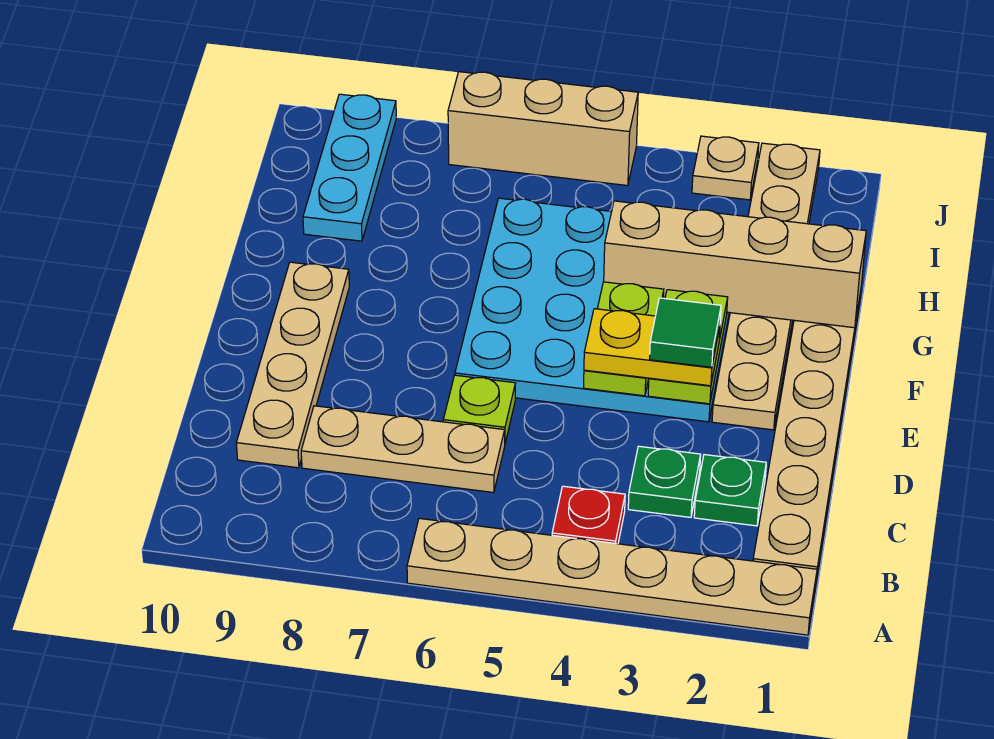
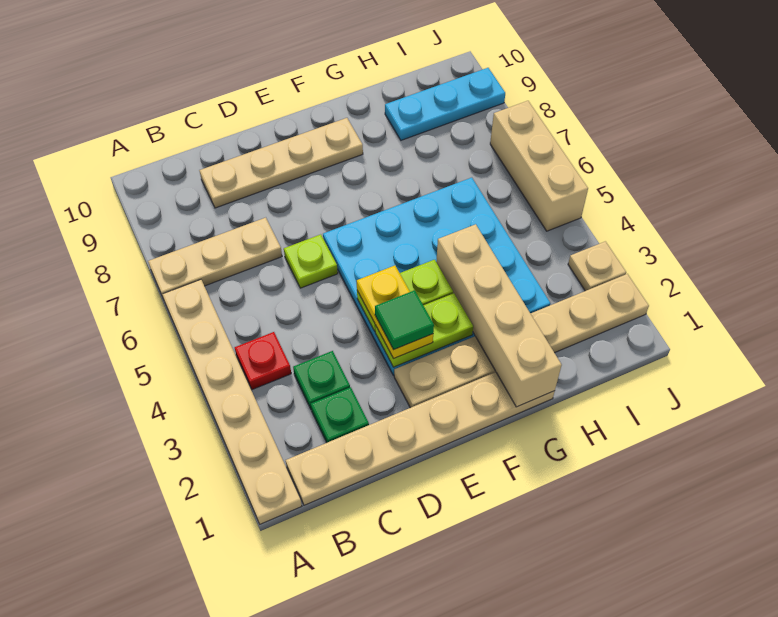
tan 1x3 plate [301,406,505,493] -> tan 1x3 plate turned to [148,218,282,297]

